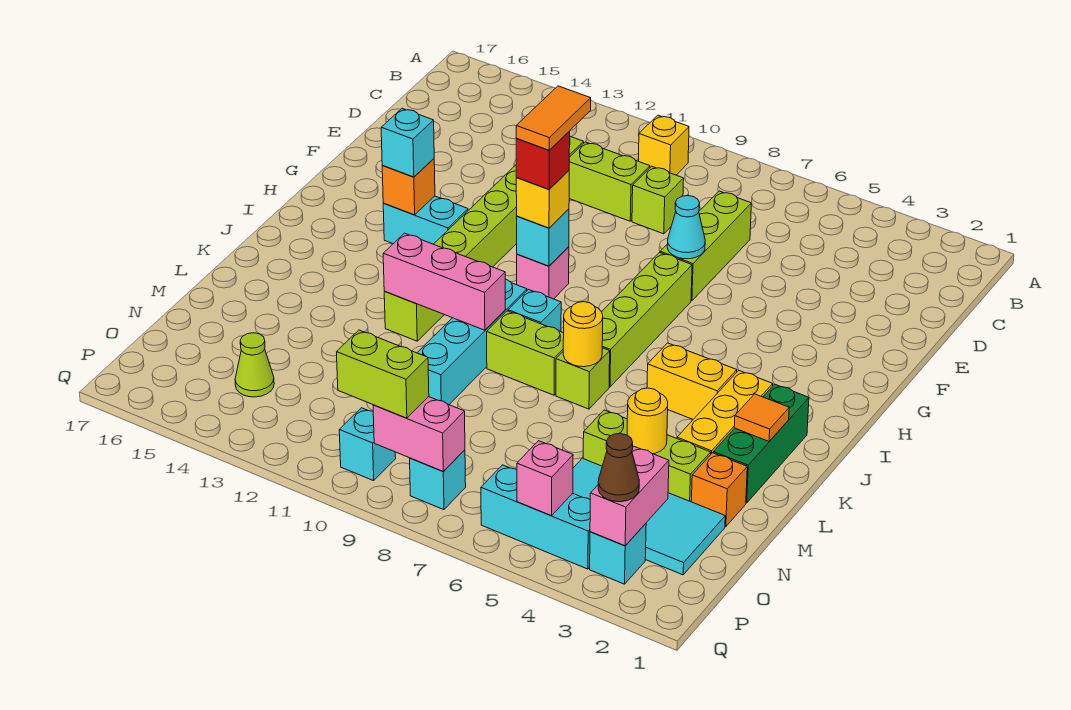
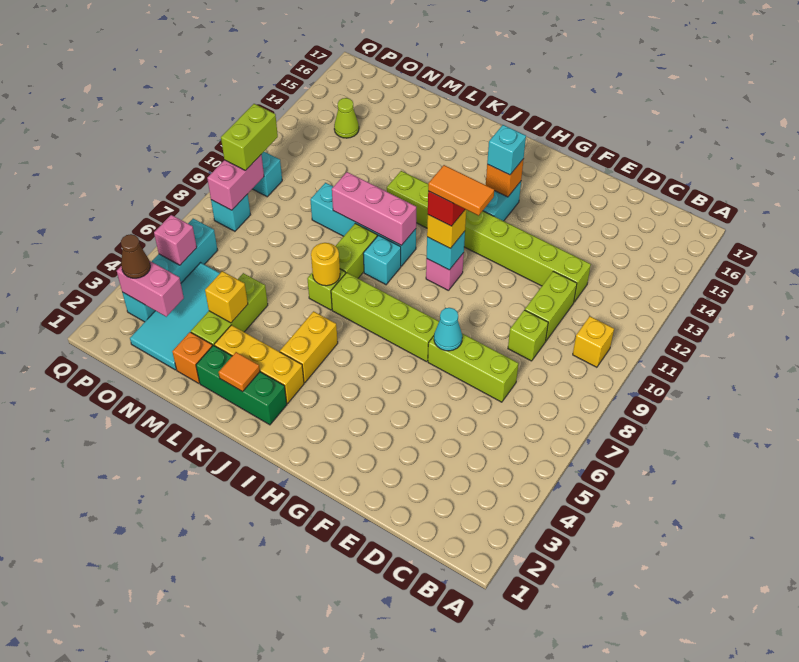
pink 1x3 brick [383,233,505,330] -> pink 1x3 brick turned to [332,172,416,246]
yellow 1x1 round brick [627,388,668,454] -> yellow 1x1 brick [205,271,248,323]

